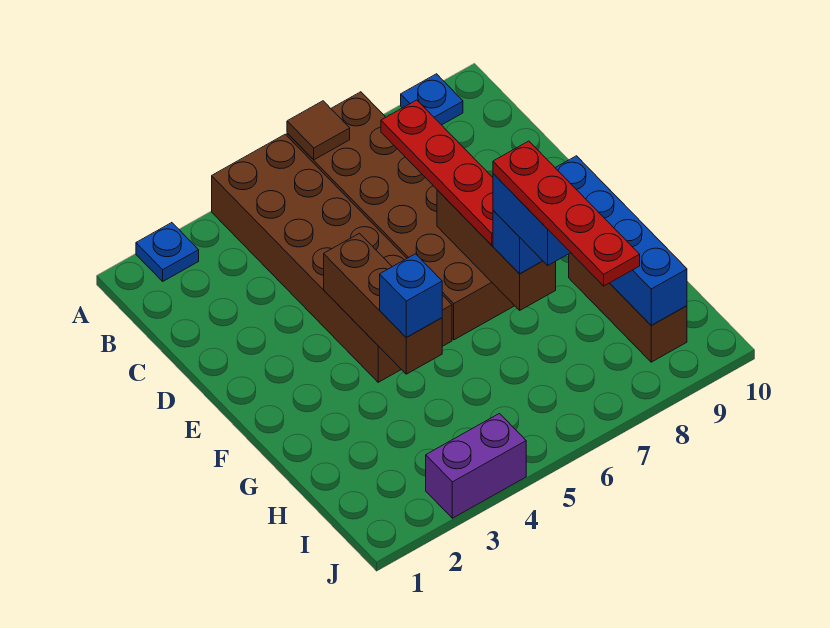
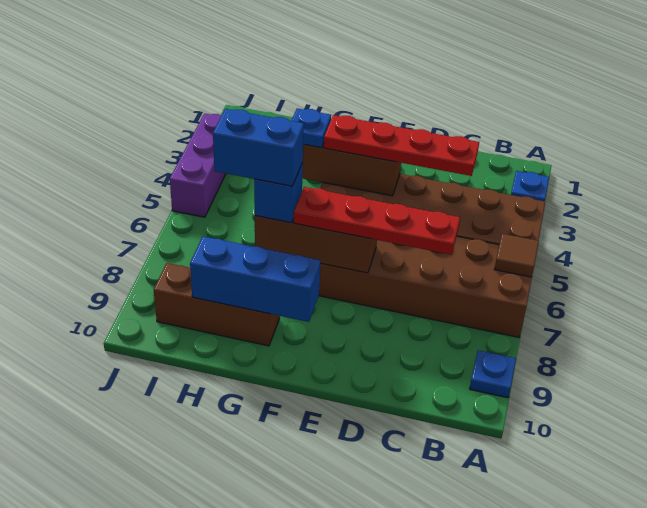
blue 1x4 brick [556,156,687,325] -> blue 1x3 brick [190,236,321,322]
blue 1x1 brick [380,254,442,338] -> blue 1x1 plate [291,108,331,148]
red 1x4 plate [493,141,640,286] -> red 1x4 plate moved to [324,115,479,176]
purple 1x2 brick [426,414,526,518] -> purple 1x3 brick [170,113,226,217]

